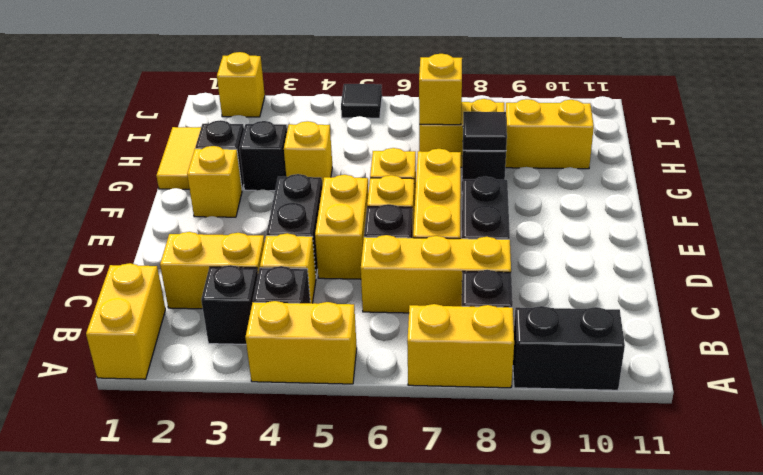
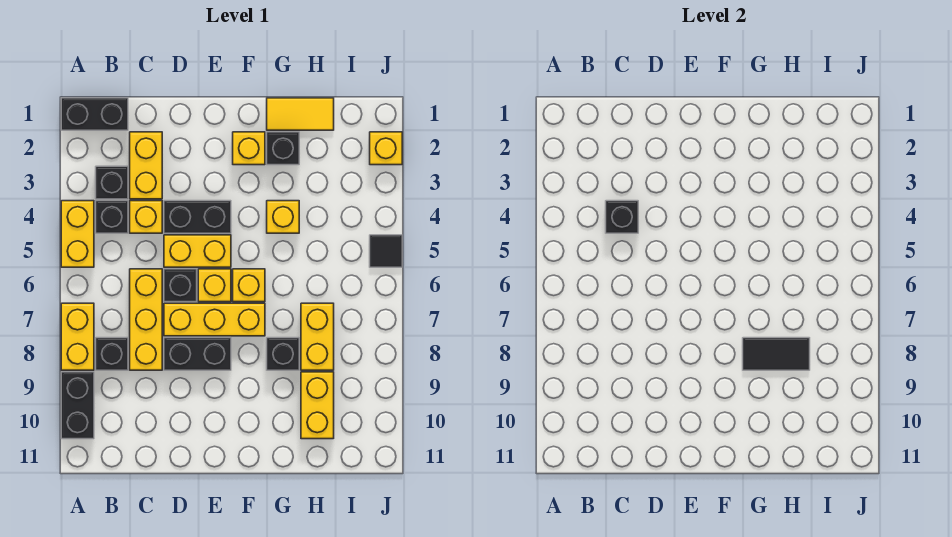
yellow 1x2 brick [86,263,165,379] -> black 1x2 brick [61,98,128,130]
black 1x1 brick [239,121,287,191] -> black 1x1 brick moved to [606,201,638,233]
black 1x1 tile [463,112,507,151] -> black 1x2 tile [743,338,810,370]
yellow 1x1 brick [419,54,462,125] -> none

